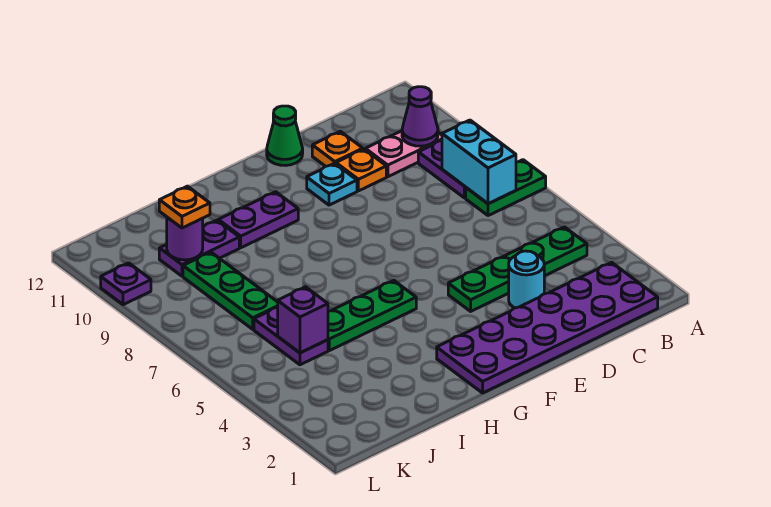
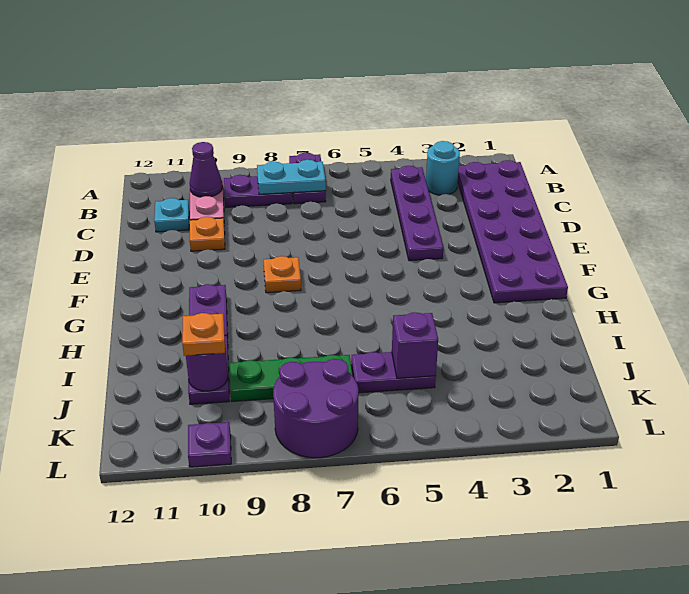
green 1x2 plate [466,160,546,216] -> purple 1x2 plate [289,153,326,204]
green 1x4 plate [448,227,587,311] -> purple 1x4 plate [391,166,443,261]
cyan 1x2 brick [442,120,516,204] -> cyan 1x2 plate [257,160,326,194]
cyan 1x1 round brick [509,251,544,308] -> cyan 1x1 round brick moved to [426,141,460,195]
orange 1x1 plate [312,131,363,166] -> orange 1x1 plate moved to [264,256,301,293]
cyan 1x1 plate [307,163,357,205] -> cyan 1x1 plate moved to [154,198,189,232]
green 1x1 cone [267,106,303,165] -> none
green 1x3 plate [328,280,416,351] -> none
none -> purple 2x2 round brick [273,359,358,458]

